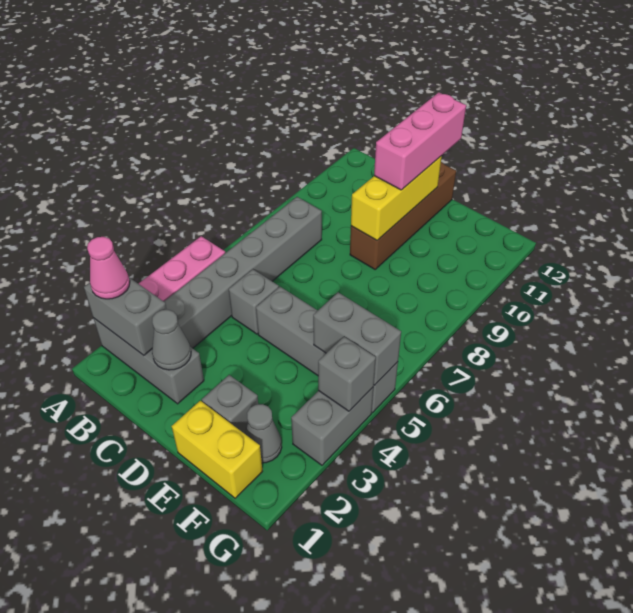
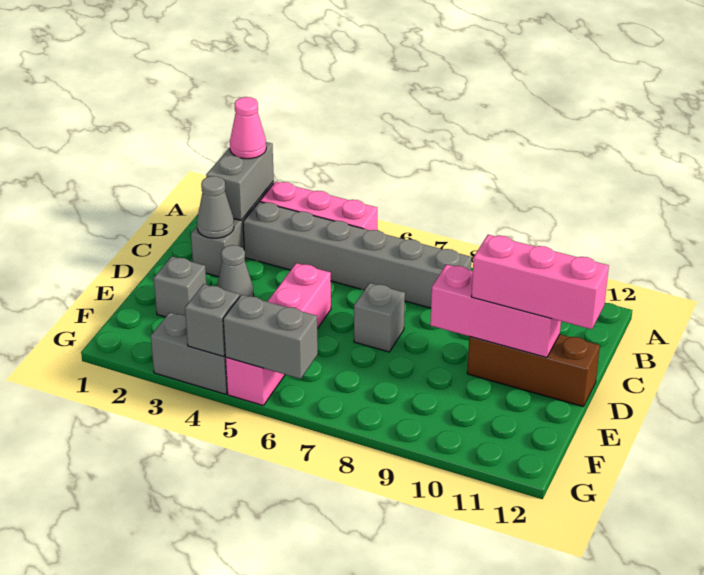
grey 1x1 brick [229,269,279,334] -> grey 1x1 brick moved to [354,283,405,352]
grey 1x4 brick [256,287,398,413] -> pink 1x4 brick [226,263,331,405]
brown 1x4 brick [350,162,456,269] -> brown 1x3 brick [467,334,600,407]
yellow 1x3 brick [351,156,442,240] -> pink 1x3 brick [430,264,561,357]
yellow 1x2 brick [172,401,263,498] -> none
grey 1x1 cone [245,404,282,463] -> grey 1x1 cone moved to [217,245,254,297]
grey 1x2 brick [313,292,401,385] -> grey 1x2 brick turned to [223,295,318,379]

